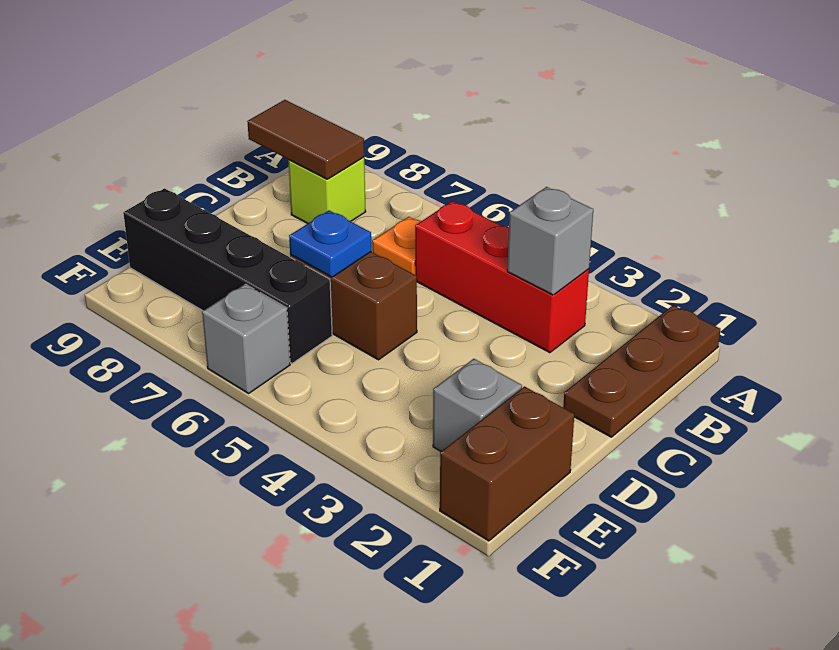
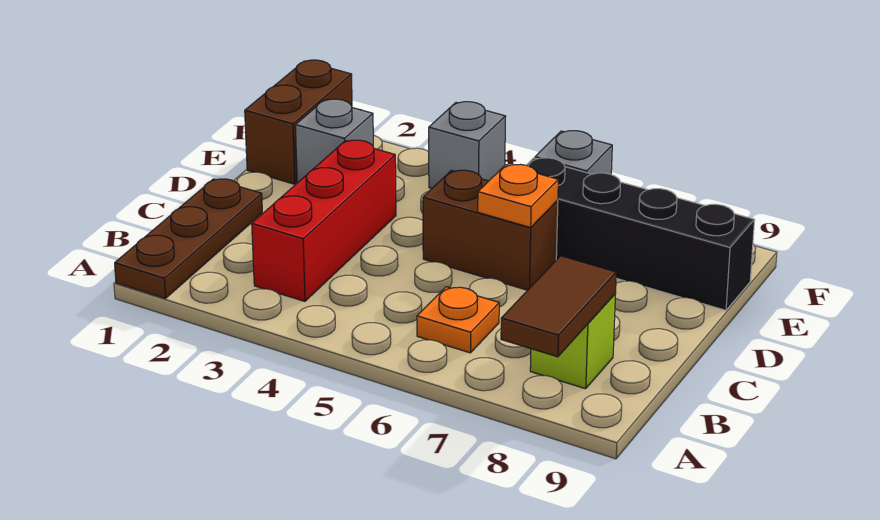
red 1x3 brick [415,201,589,353] -> red 1x3 brick turned to [252,140,396,301]
grey 1x1 brick [507,187,593,295] -> grey 1x1 brick moved to [429,102,506,188]
brown 1x2 tile [247,100,364,179] -> brown 1x2 tile turned to [501,256,616,357]
blue 1x1 plate [289,210,371,277] -> orange 1x1 plate [478,164,558,228]

